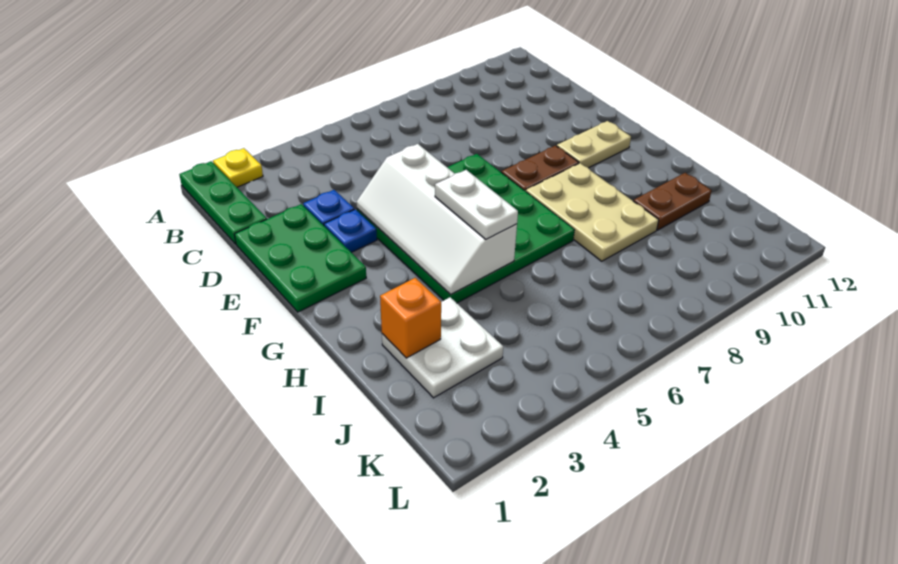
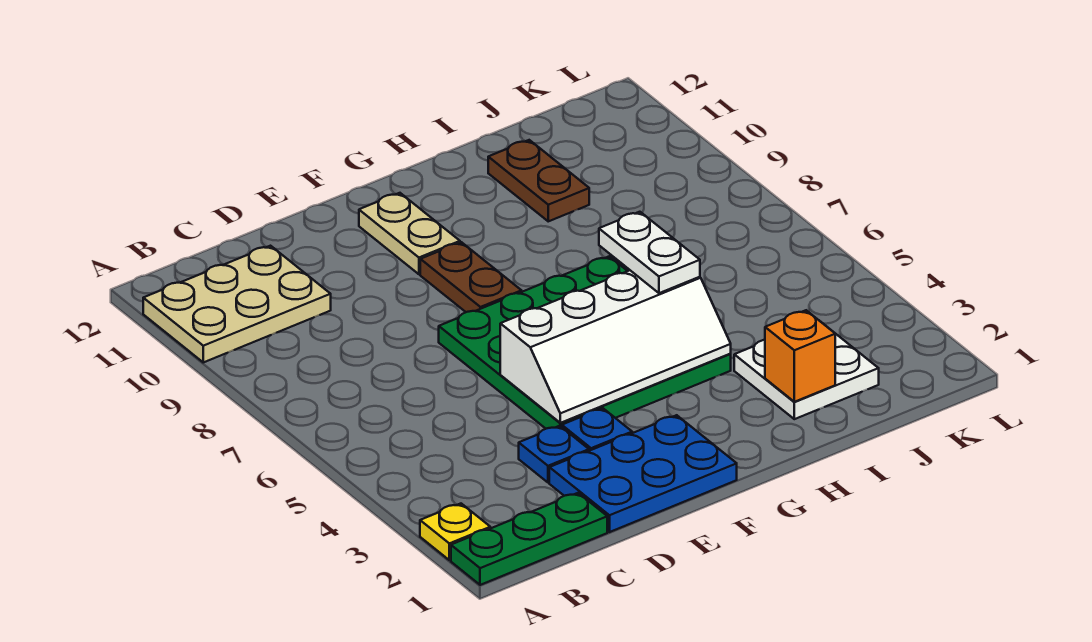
green 2x3 plate [234,204,366,312] -> blue 2x3 plate [549,415,737,532]
white 1x2 plate [435,170,518,239] -> white 1x2 plate turned to [599,212,700,293]
tan 2x3 plate [526,163,659,261] -> tan 2x3 plate moved to [143,246,331,362]

